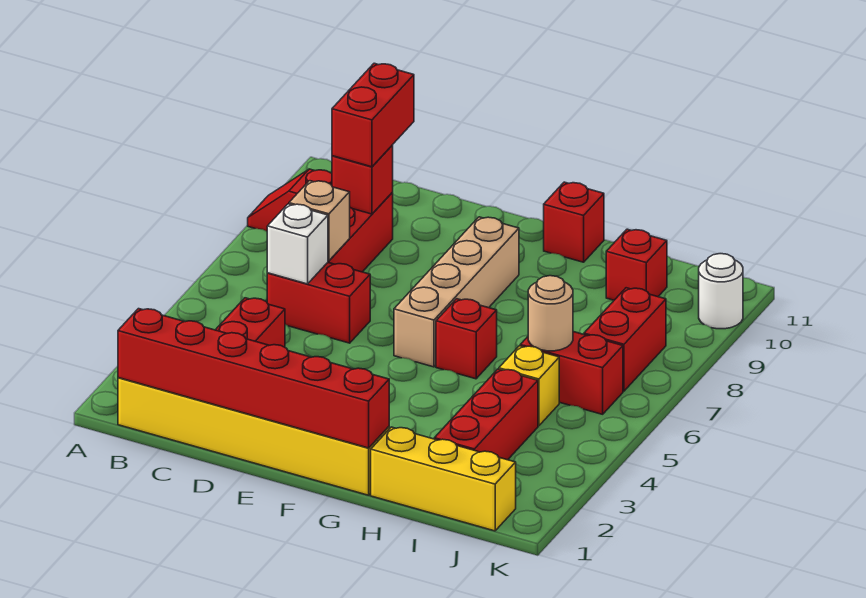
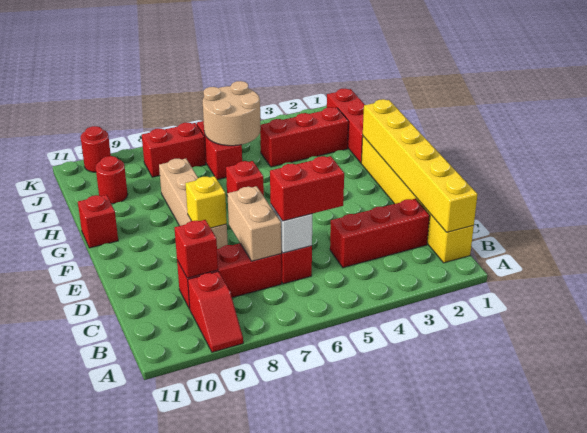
red 1x6 brick [118,309,389,448] -> yellow 1x6 brick [363,99,478,232]
tan 1x1 brick [289,181,350,261] -> tan 1x2 brick [227,186,281,261]
red 1x2 brick [332,63,414,167] -> red 1x2 brick moved to [270,156,344,221]
tan 1x4 brick [394,217,519,367] -> tan 1x4 brick turned to [159,159,228,249]
yellow 1x3 brick [371,427,516,531] -> red 1x3 brick [327,89,365,163]
yellow 1x1 brick [499,346,559,426] -> yellow 1x1 brick moved to [186,176,227,228]
tan 1x1 round brick [528,276,573,351] -> tan 2x2 round brick [203,81,261,146]
red 1x1 brick [606,229,667,300] -> red 1x1 round brick [96,156,128,204]
white 1x1 round brick [699,254,743,329] -> red 1x1 round brick [81,126,111,172]

